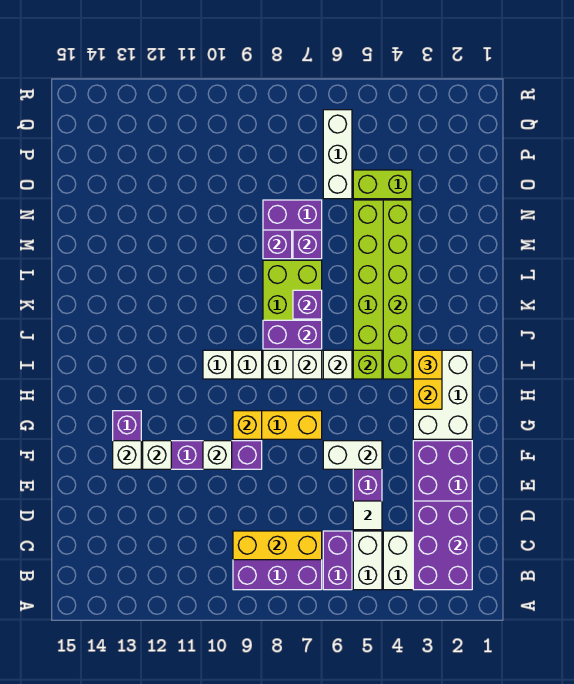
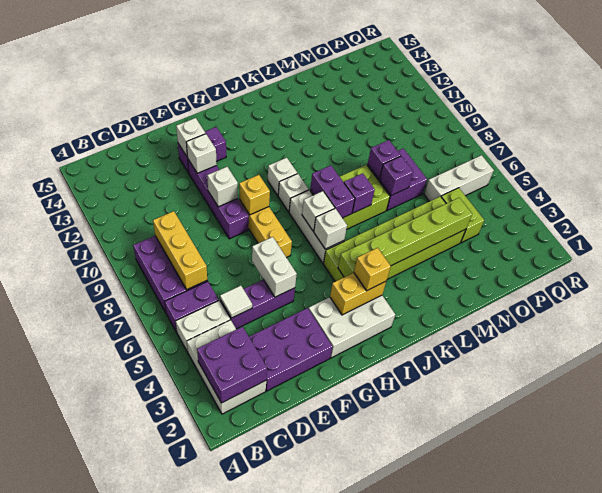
purple 2x3 brick [413,501,472,590] -> purple 2x2 brick [197,327,267,403]
lime 1x1 brick [353,350,382,379] -> none

